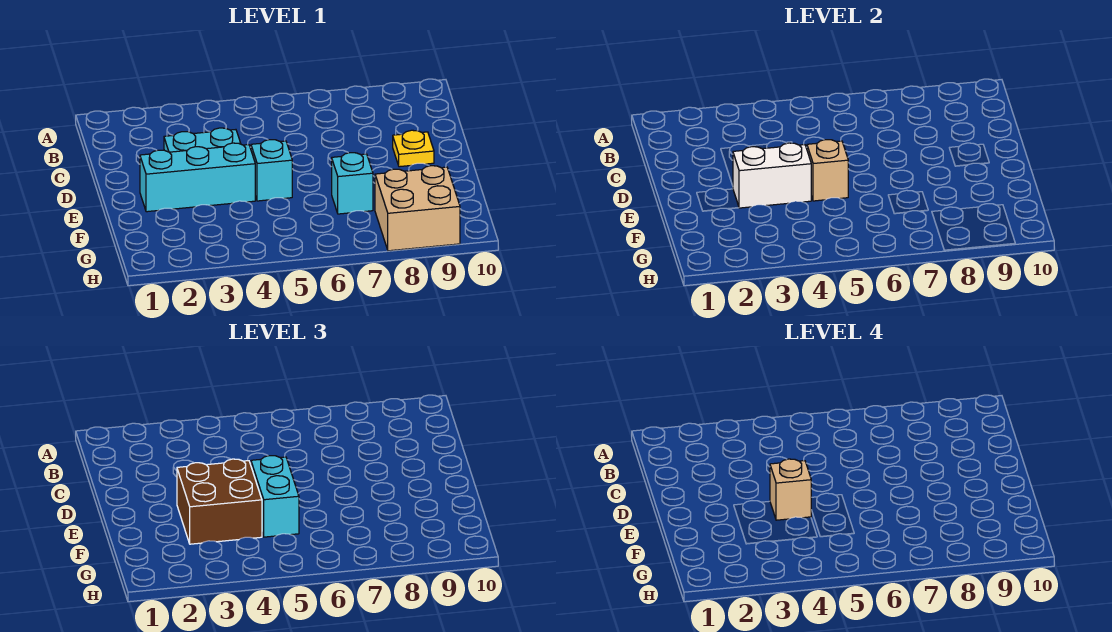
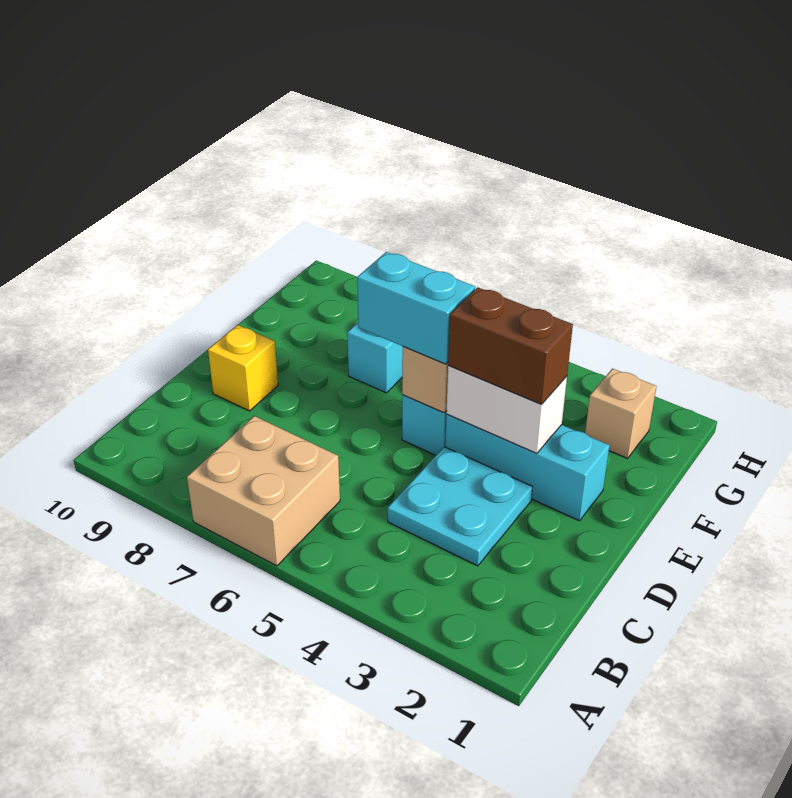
yellow 1x1 plate [393,130,434,167] -> yellow 1x1 brick [208,325,278,411]
brown 2x2 brick [177,459,262,544] -> brown 1x2 brick [448,287,573,404]
tan 1x1 brick [770,459,811,520] -> tan 1x1 brick moved to [585,369,656,458]
cyan 1x2 brick [251,456,299,537] -> cyan 1x2 brick turned to [357,252,475,364]
tan 2x2 brick [375,166,460,251] -> tan 2x2 brick moved to [187,416,340,566]

